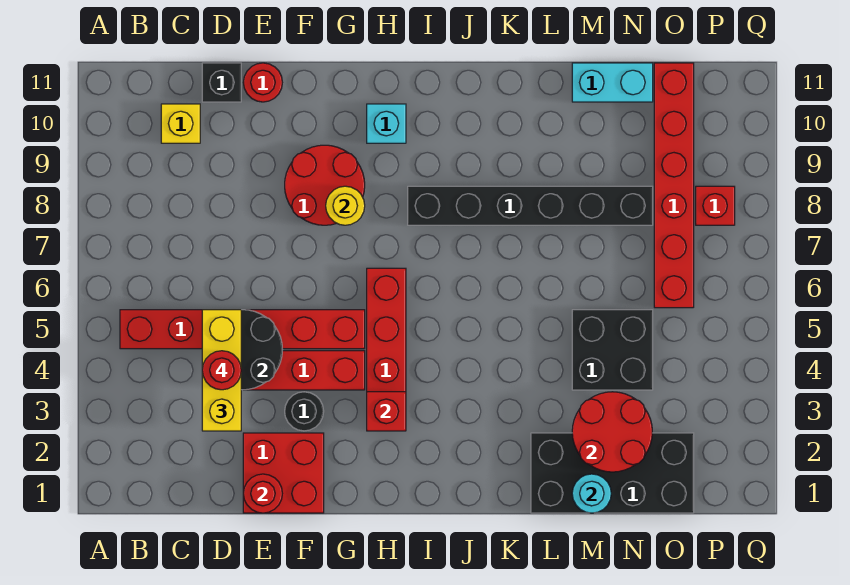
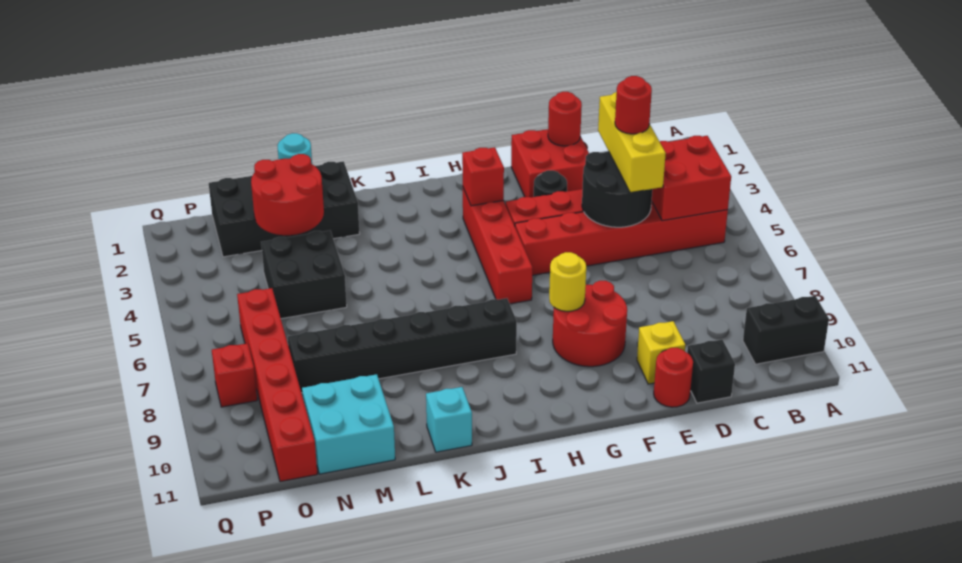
none -> black 1x2 brick [743,296,829,364]
none -> red 2x2 brick [652,136,731,221]
yellow 1x1 brick [161,104,200,143] -> yellow 1x1 brick moved to [637,321,685,384]
cyan 1x1 brick [367,104,406,143] -> cyan 1x1 brick moved to [426,387,472,452]
cyan 1x2 brick [572,63,653,102] -> cyan 2x2 brick [302,374,395,474]

